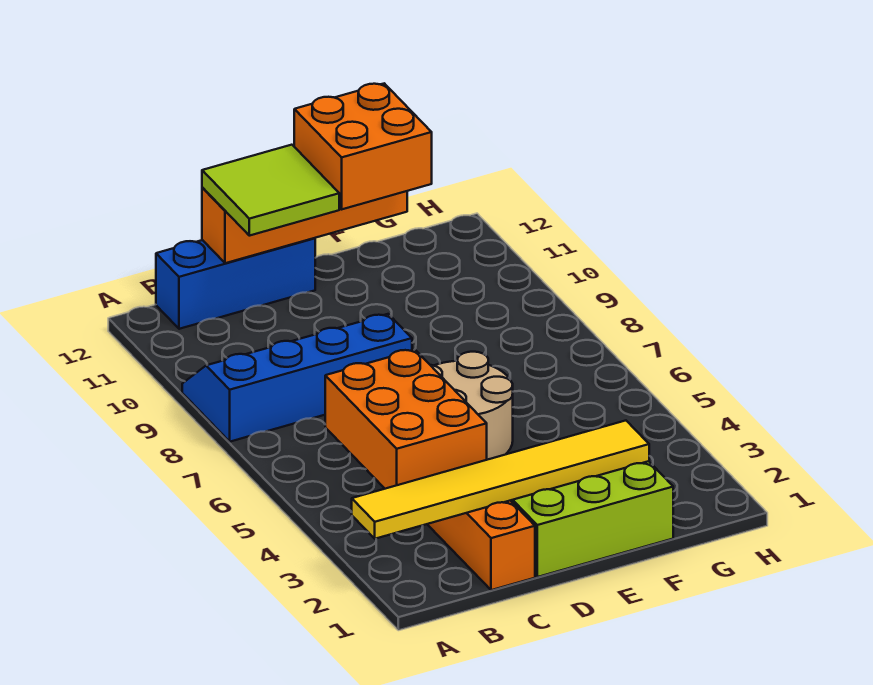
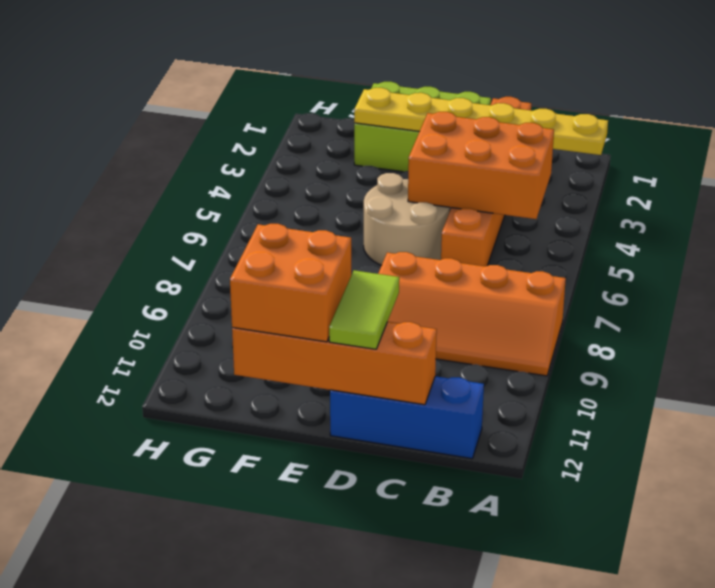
yellow 1x6 tile [352,421,649,539] -> yellow 1x6 plate [354,88,608,155]
blue 2x4 slope [182,314,412,442] -> orange 2x4 slope [378,252,566,376]
orange 2x3 brick [325,350,487,489] -> orange 2x3 brick turned to [408,112,554,219]
lime 2x2 tile [202,145,339,236] -> lime 1x2 tile [329,270,399,349]

